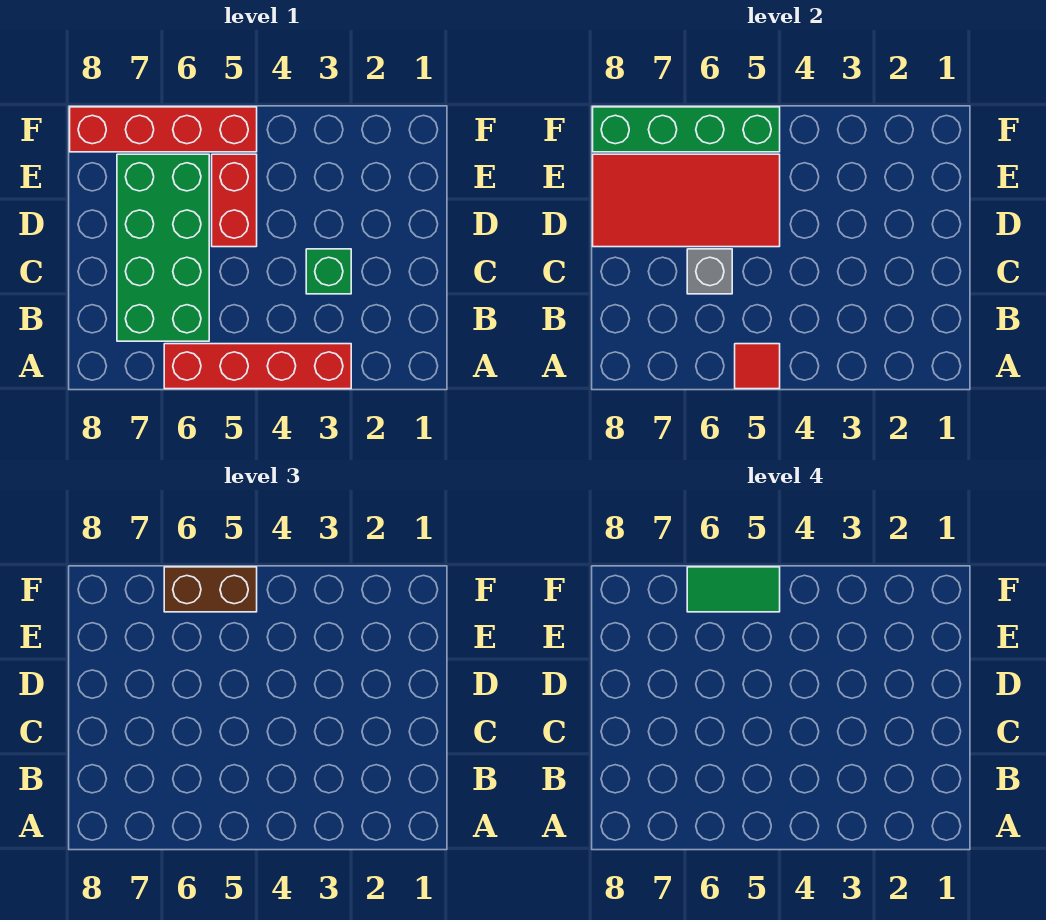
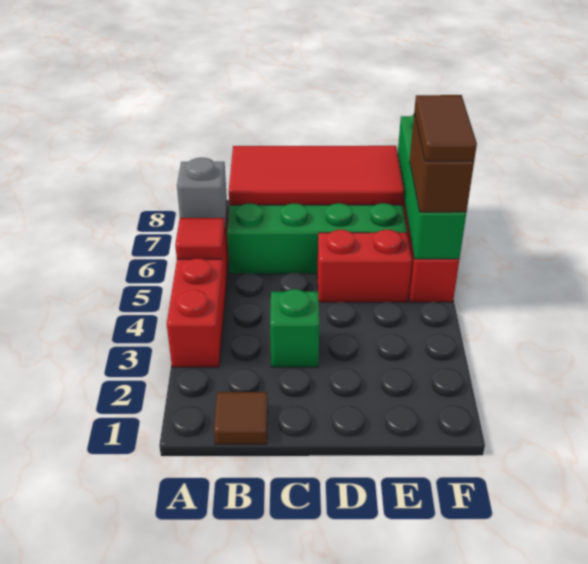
none -> brown 1x1 tile [214,392,268,444]
grey 1x1 brick [687,249,732,294] -> grey 1x1 brick moved to [177,158,227,229]
red 2x4 tile [593,154,780,247] -> red 2x4 tile turned to [229,146,404,205]
green 1x2 tile [687,567,780,612] -> brown 1x2 tile [414,95,477,161]

